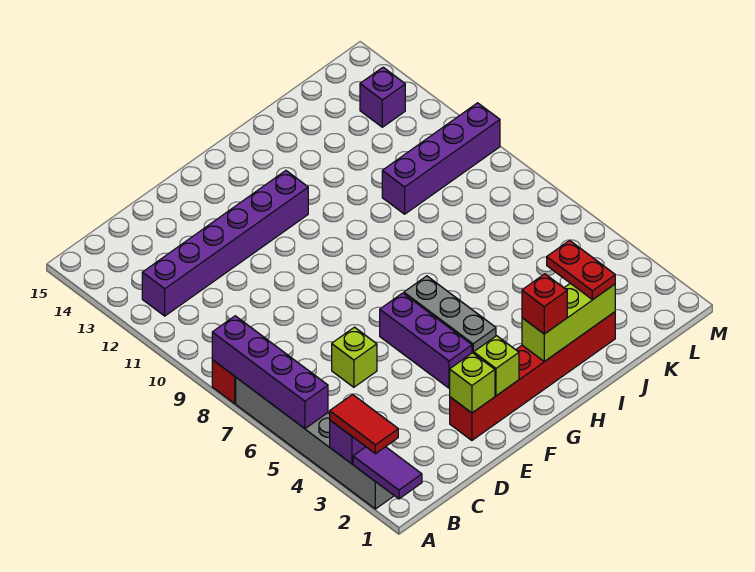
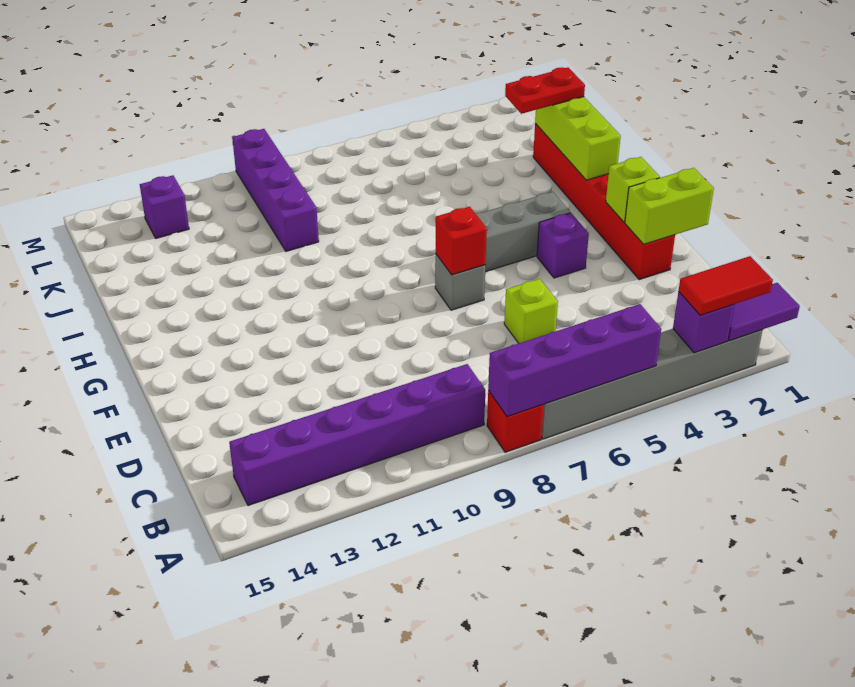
purple 1x6 brick [142,171,308,316] -> purple 1x6 brick turned to [229,364,485,506]
lime 1x1 brick [450,353,495,413] -> lime 1x2 brick [625,168,714,244]
purple 1x3 brick [380,293,472,388] -> purple 1x1 brick [537,213,589,278]
none -> grey 1x1 brick [435,254,485,310]
red 1x1 brick [522,274,567,334] -> red 1x1 brick moved to [436,207,487,275]

